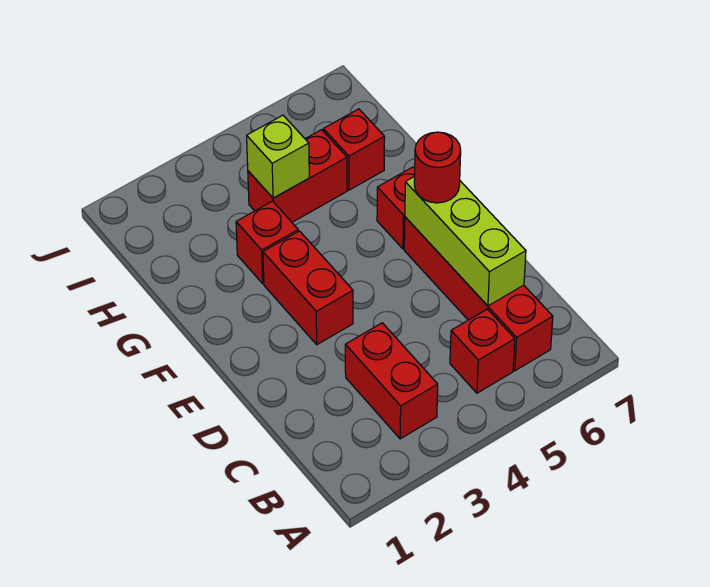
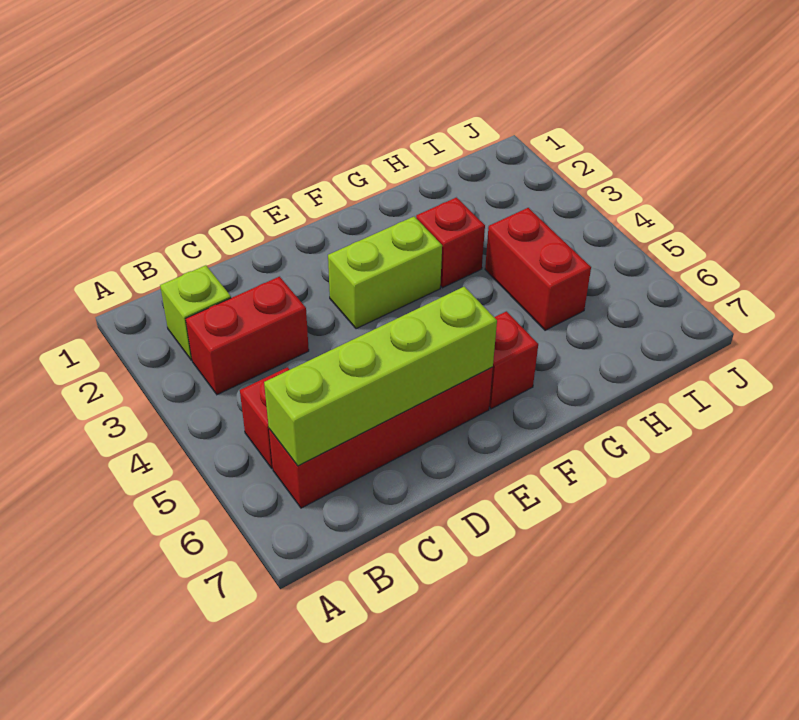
lime 1x3 brick [405,176,526,306] -> lime 1x4 brick [264,287,497,466]
red 1x2 brick [263,231,353,345] -> lime 1x2 brick [328,217,442,329]
red 1x1 round brick [414,132,461,203] -> none
lime 1x1 brick [247,115,309,198] -> lime 1x1 brick moved to [160,265,231,360]
red 1x1 brick [323,109,385,190] -> none

